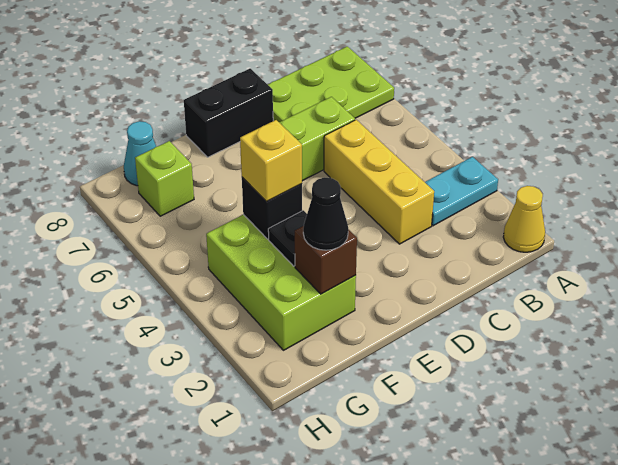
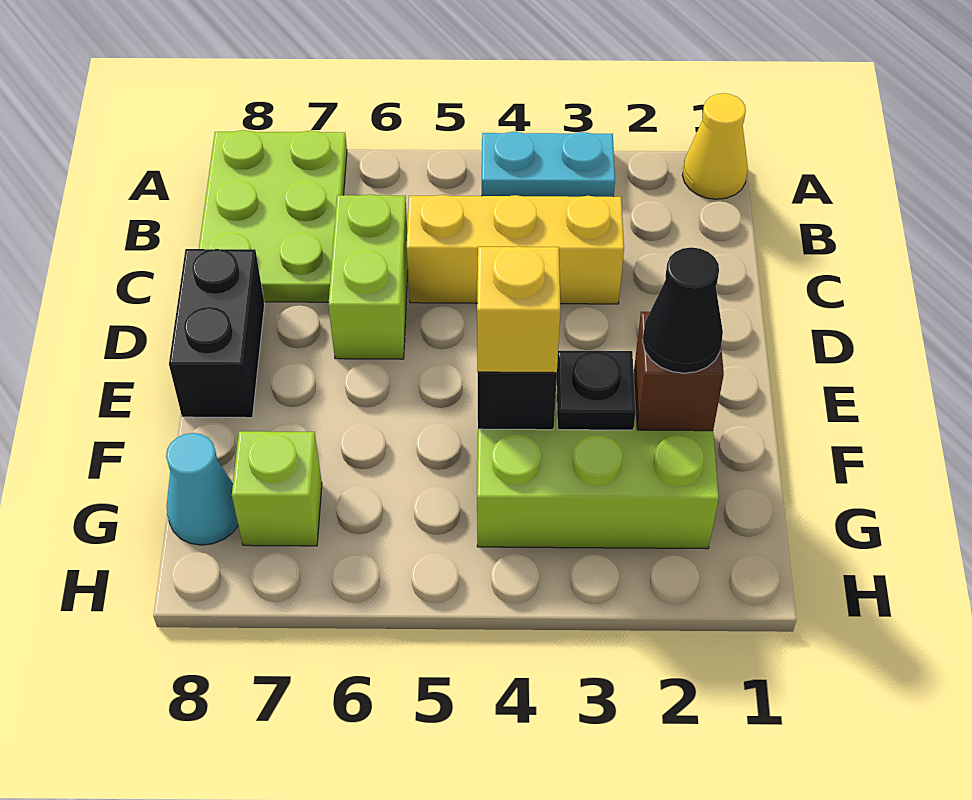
cyan 1x2 plate [425,157,498,226] -> cyan 1x2 plate turned to [482,132,615,197]

